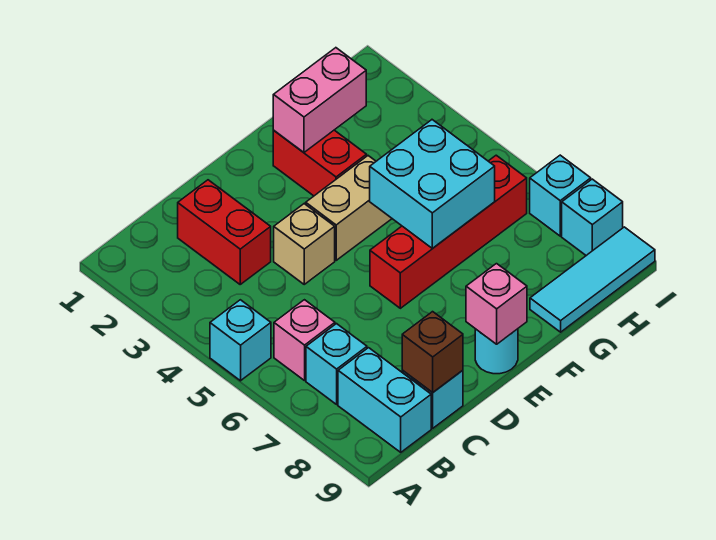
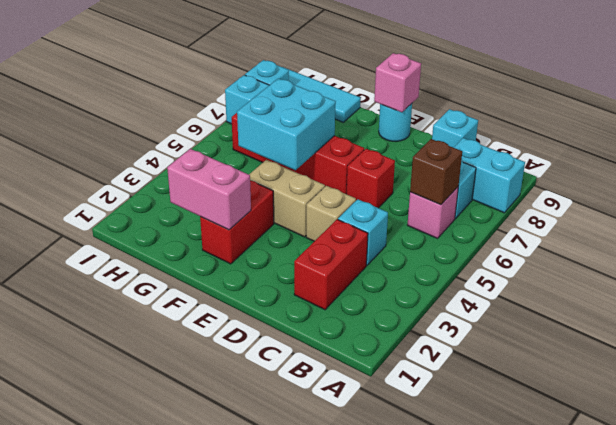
cyan 1x1 brick [210,300,271,381] -> cyan 1x1 brick moved to [338,199,388,265]
cyan 1x2 brick [338,348,431,452] -> cyan 1x2 brick turned to [454,138,525,213]
brown 1x1 brick [402,312,463,393] -> brown 1x1 brick moved to [410,139,462,205]
none -> red 1x1 brick [347,149,395,208]

